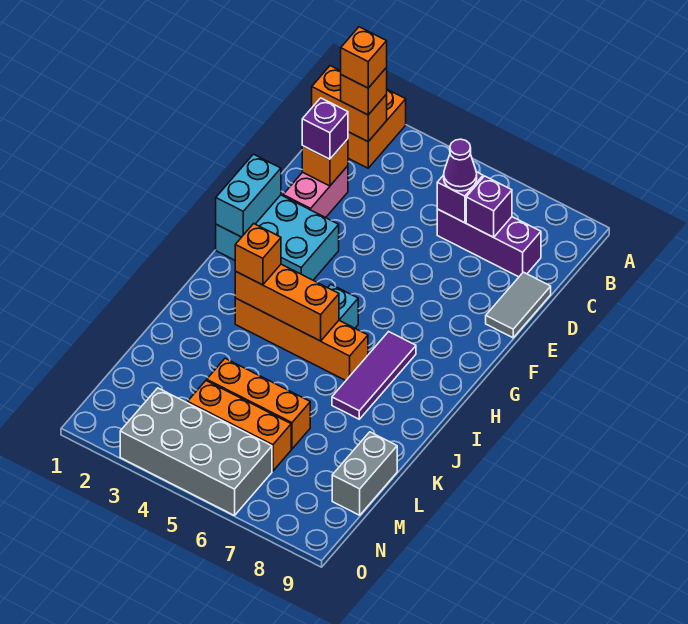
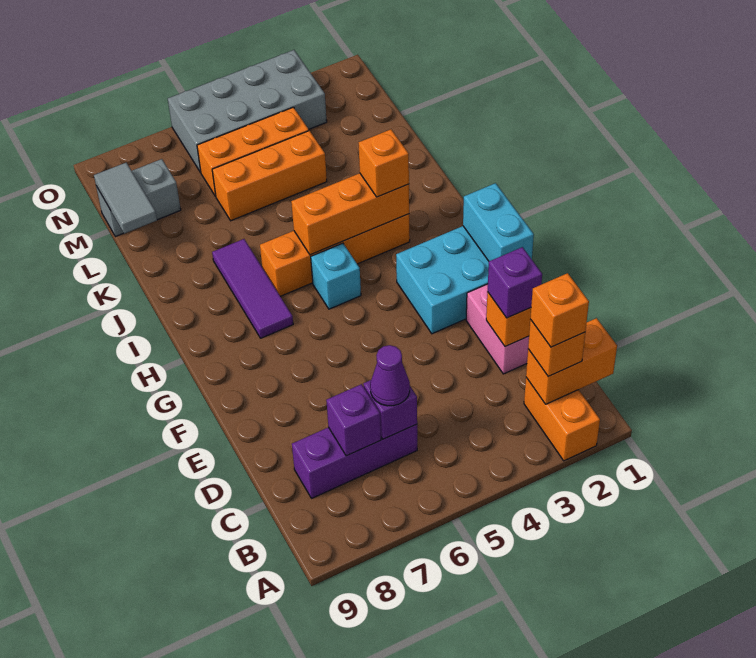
grey 1x2 tile [486,272,551,338] -> grey 1x2 tile moved to [94,163,157,234]
grey 1x2 brick [332,432,397,515] -> grey 1x2 brick turned to [96,159,181,237]

